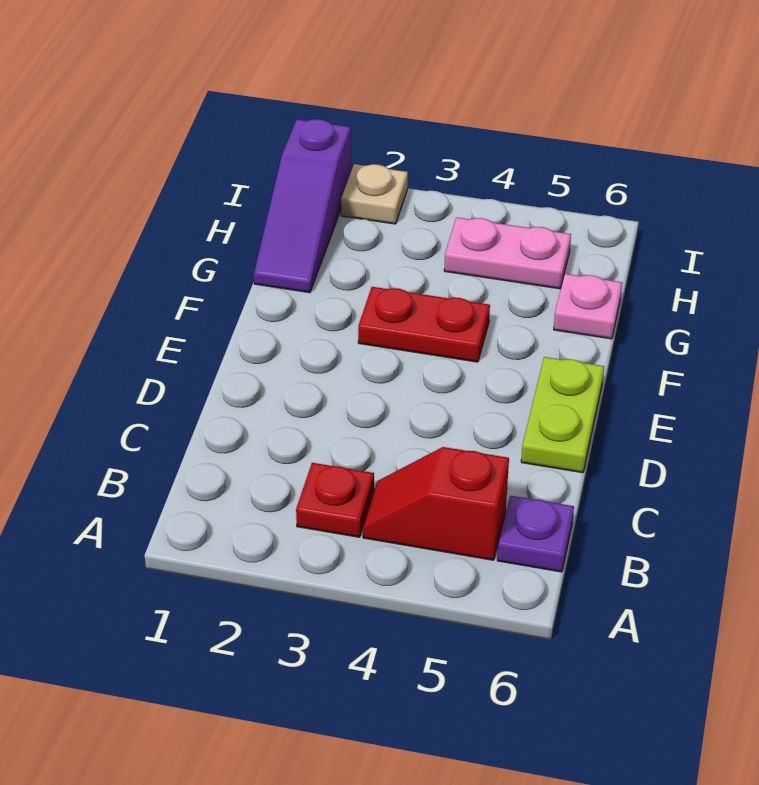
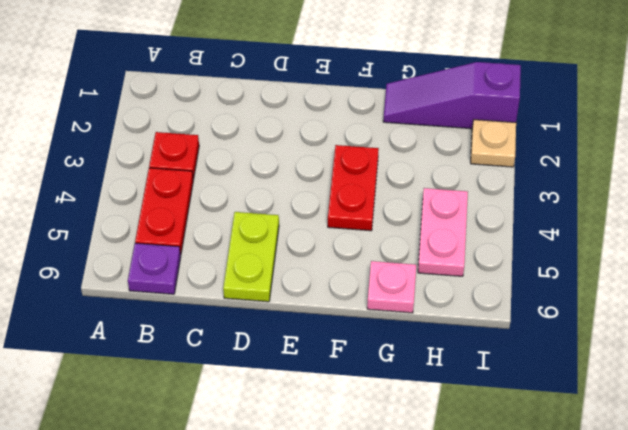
red 1x2 slope [363,447,509,560] -> red 1x2 plate [135,168,193,255]
lime 1x2 plate [521,357,604,473] -> lime 1x2 plate turned to [223,212,279,302]

